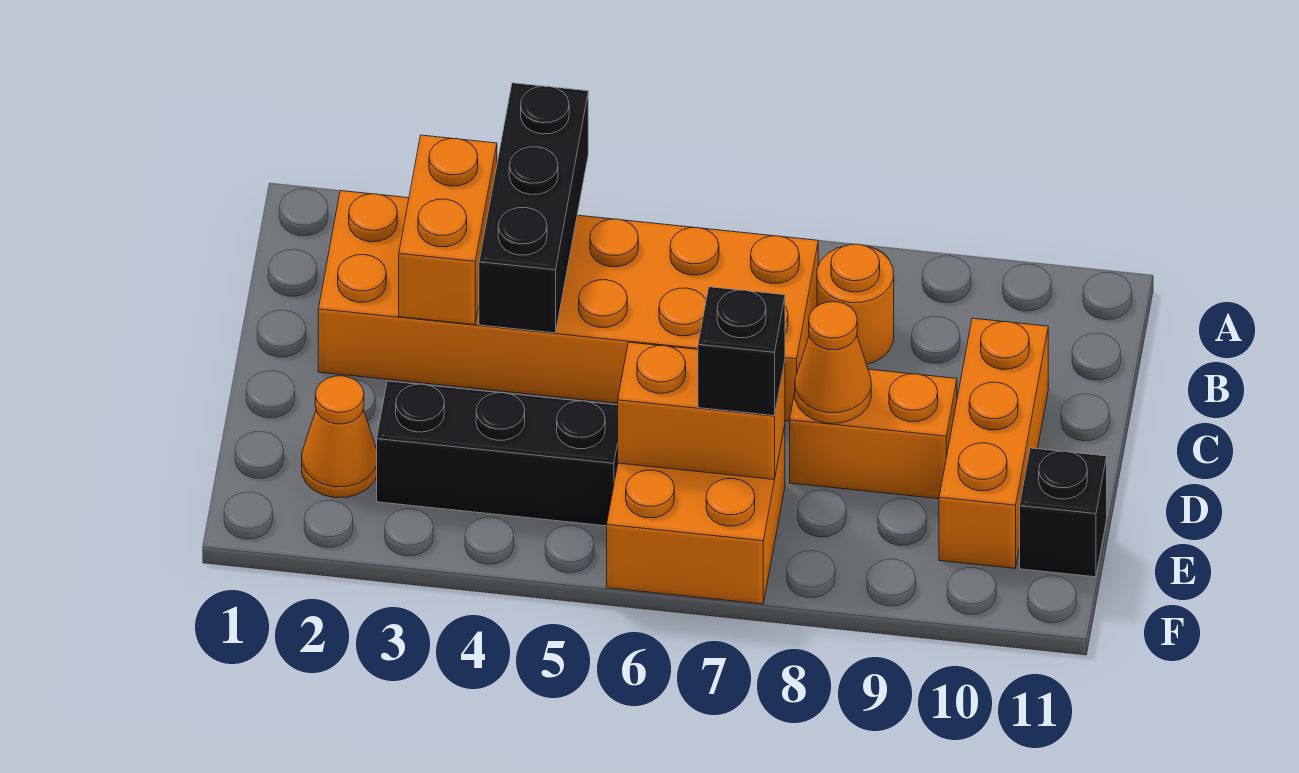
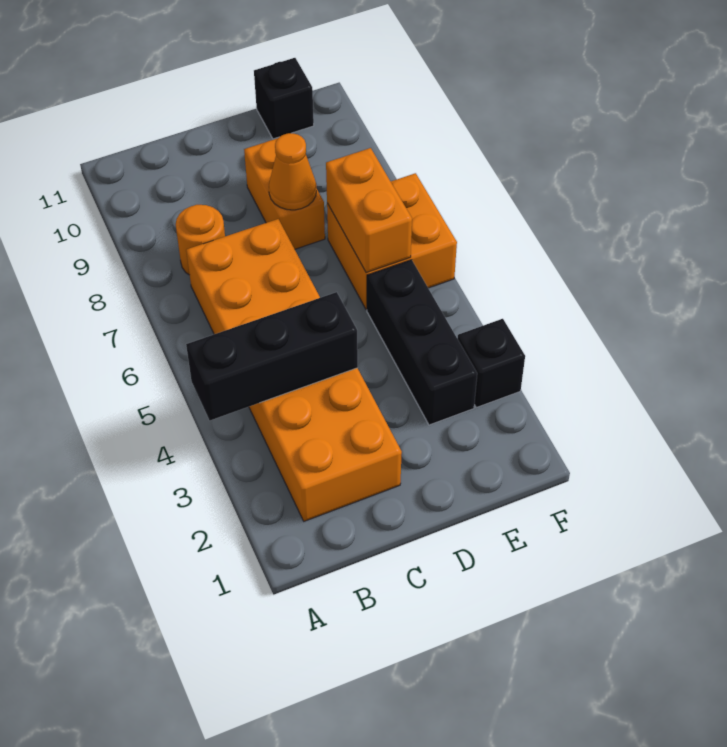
orange 1x2 brick [399,135,497,325] -> none
orange 1x3 brick [939,318,1048,568] -> none
orange 1x1 cone [302,376,377,498] -> none
black 1x1 brick [698,287,785,416] -> black 1x1 brick moved to [457,319,525,408]

